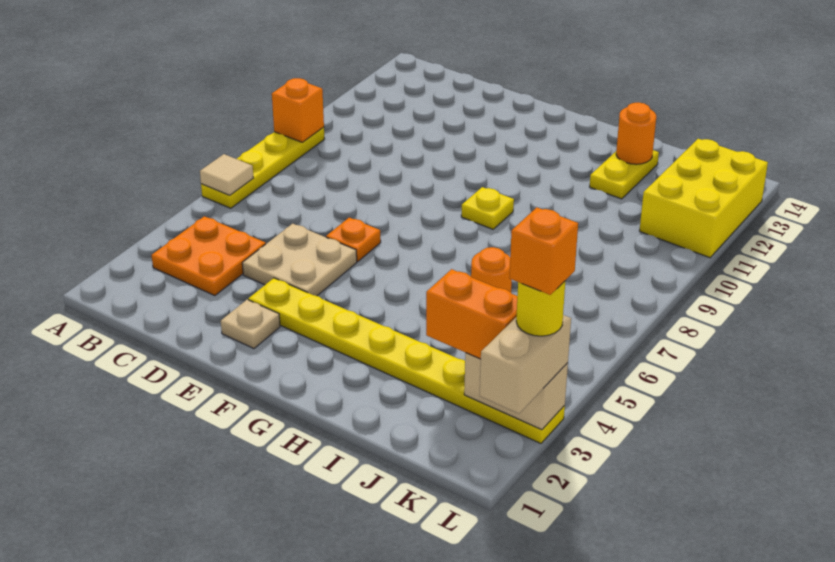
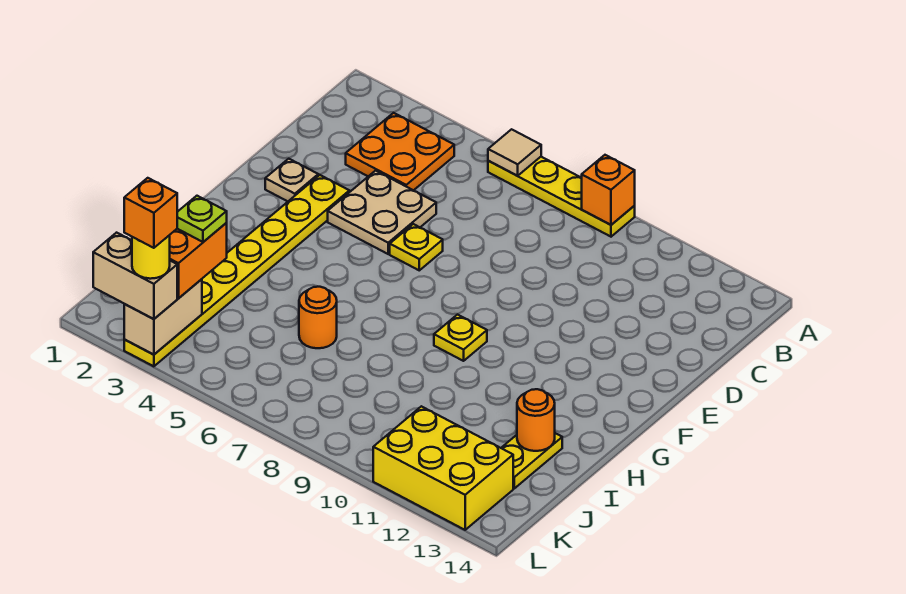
orange 1x1 plate [326,218,381,262] -> yellow 1x1 plate [390,224,443,270]
yellow 1x2 plate [590,150,659,199] -> yellow 1x2 plate turned to [502,433,562,488]
none -> lime 1x1 plate [177,196,227,242]

